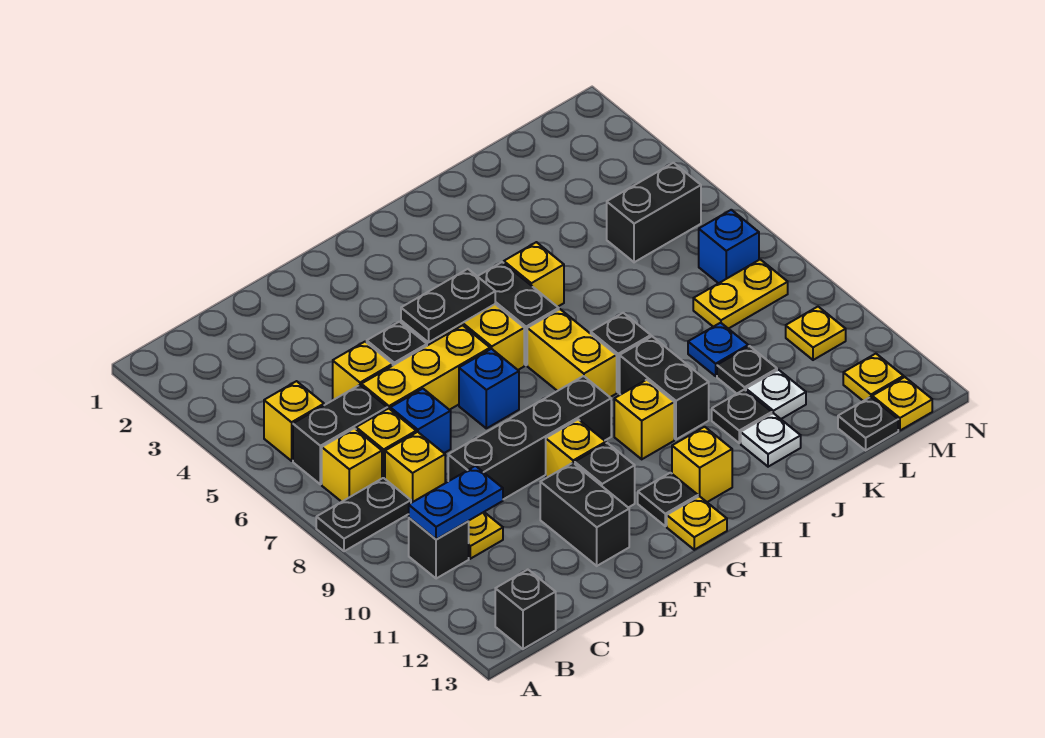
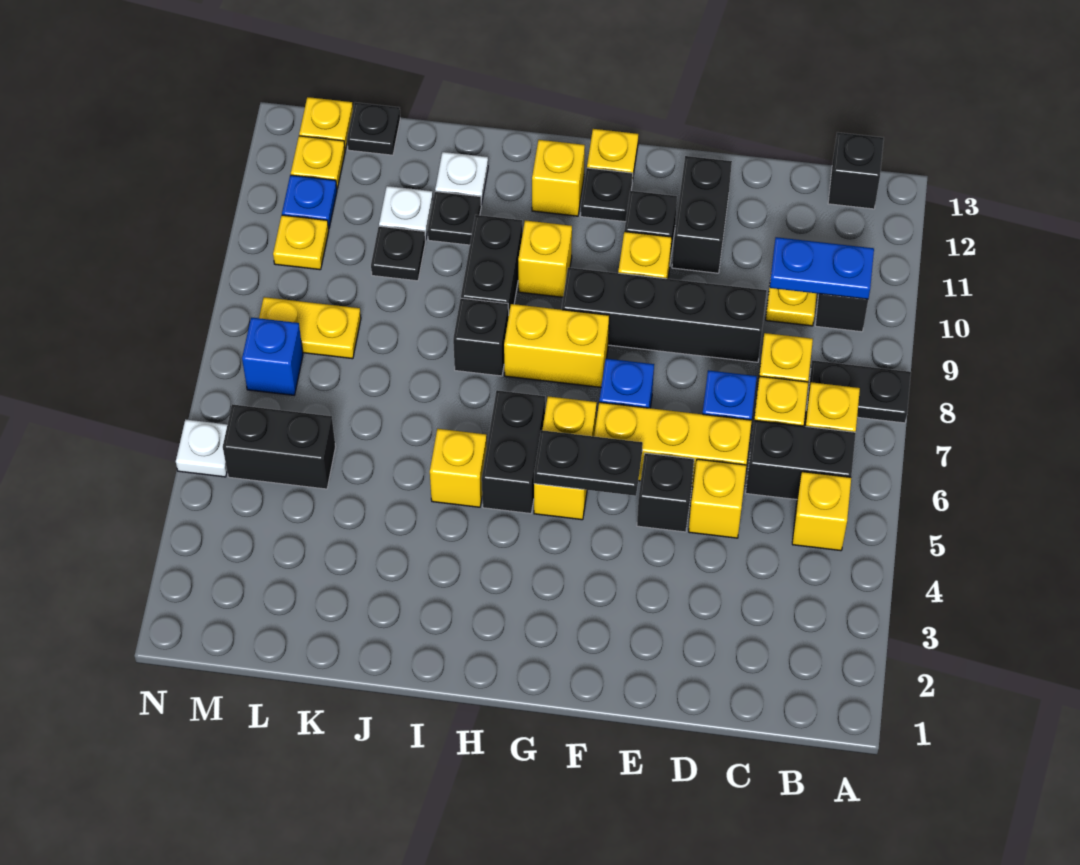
yellow 1x2 brick [527,309,617,397] -> yellow 1x2 brick turned to [504,304,609,387]
blue 1x1 plate [688,323,748,376] -> blue 1x1 plate moved to [282,175,337,228]
none -> white 1x1 plate [176,419,227,477]

